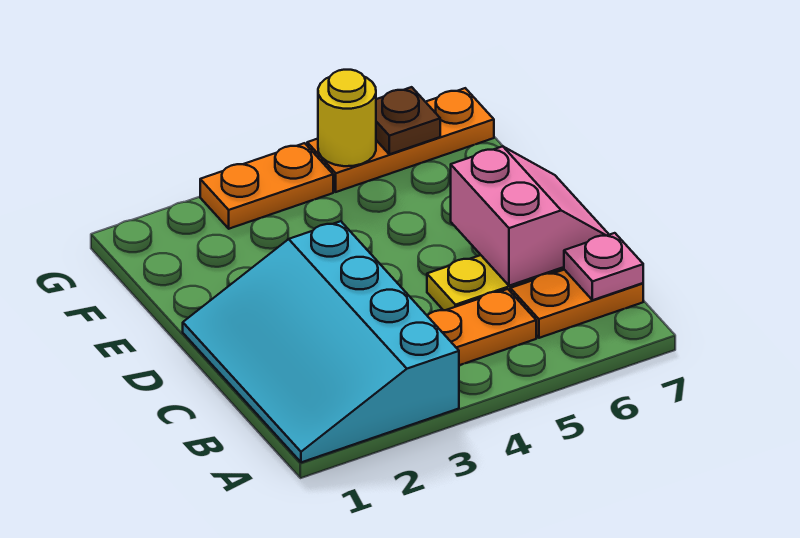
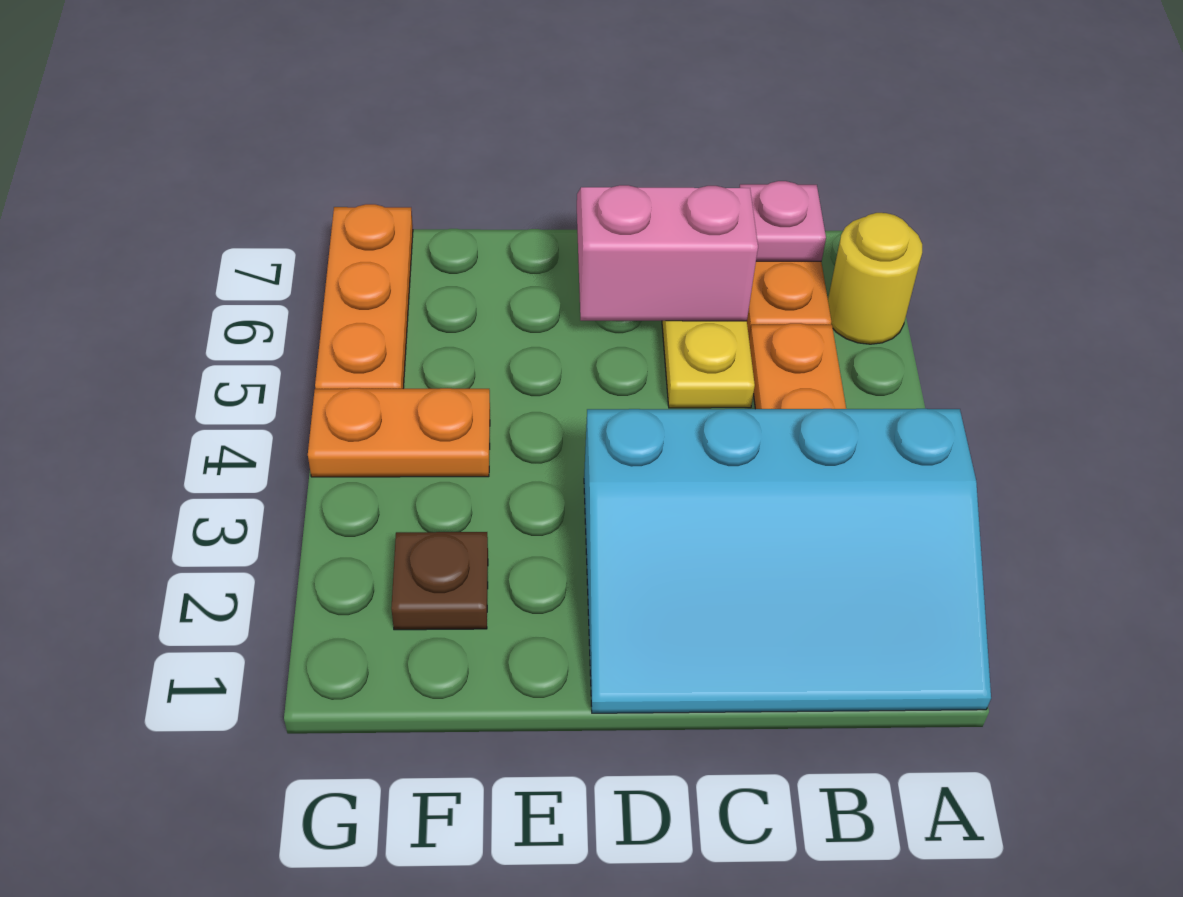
orange 1x2 plate [200,143,333,229] -> orange 1x2 plate turned to [308,388,490,477]
yellow 1x1 round brick [318,70,376,166] -> yellow 1x1 round brick moved to [828,213,922,344]
brown 1x1 plate [376,87,440,154] -> brown 1x1 plate moved to [391,532,488,630]

